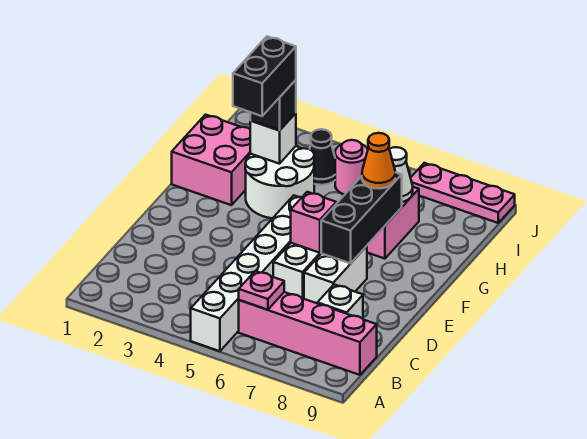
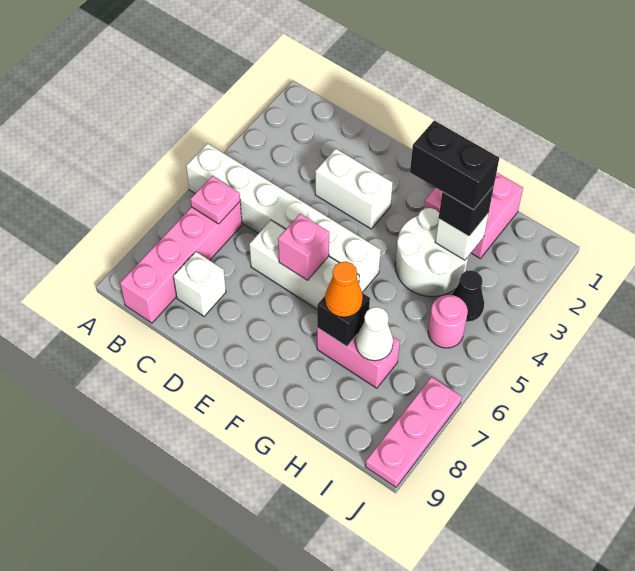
white 1x2 brick [304,246,367,303] -> white 1x2 brick moved to [315,149,393,229]
black 1x3 brick [321,172,402,263] -> black 1x1 brick [317,293,370,347]

